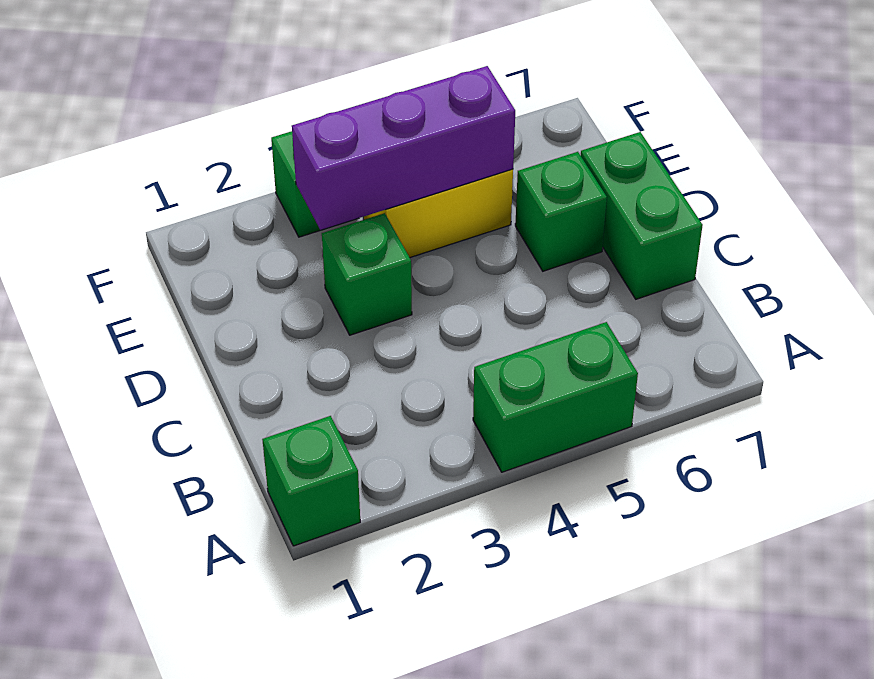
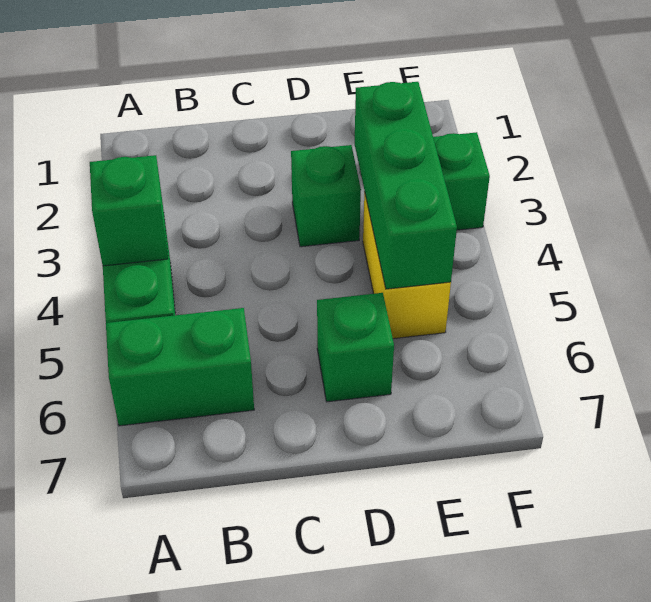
green 1x1 brick [262,416,360,546] -> green 1x1 brick moved to [90,155,168,266]
green 1x2 brick [581,132,703,299] -> green 1x2 brick moved to [106,308,254,426]
purple 1x3 brick [292,66,515,230] -> green 1x3 brick [355,82,457,289]

